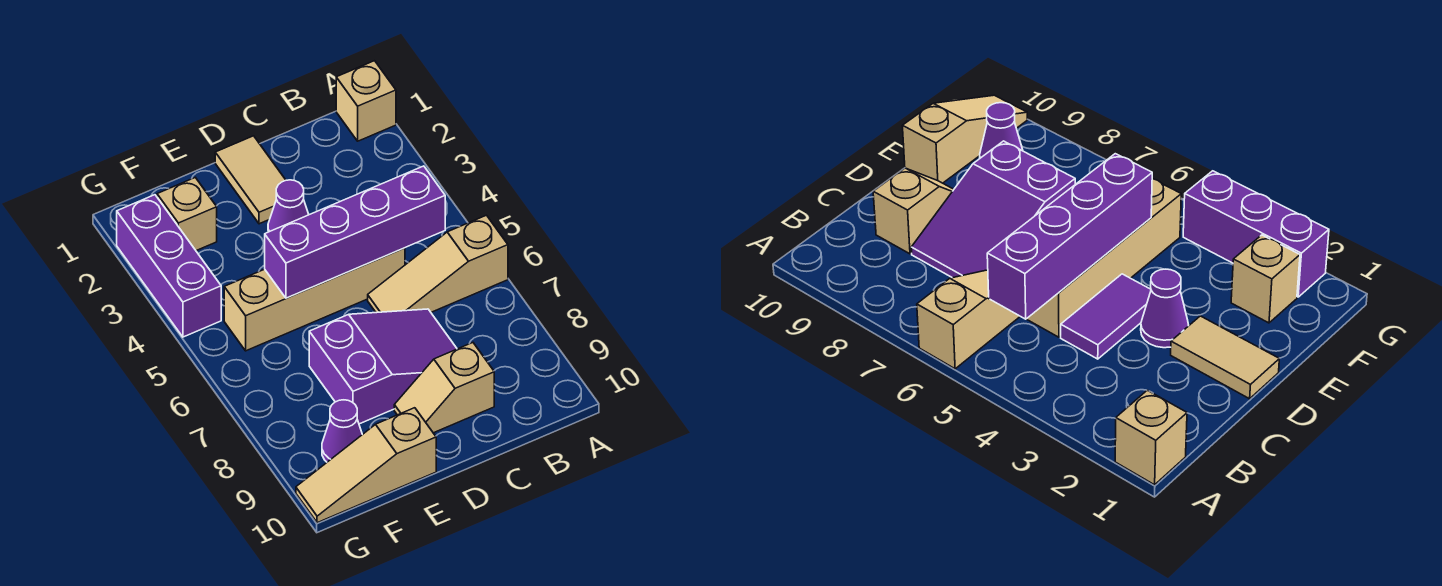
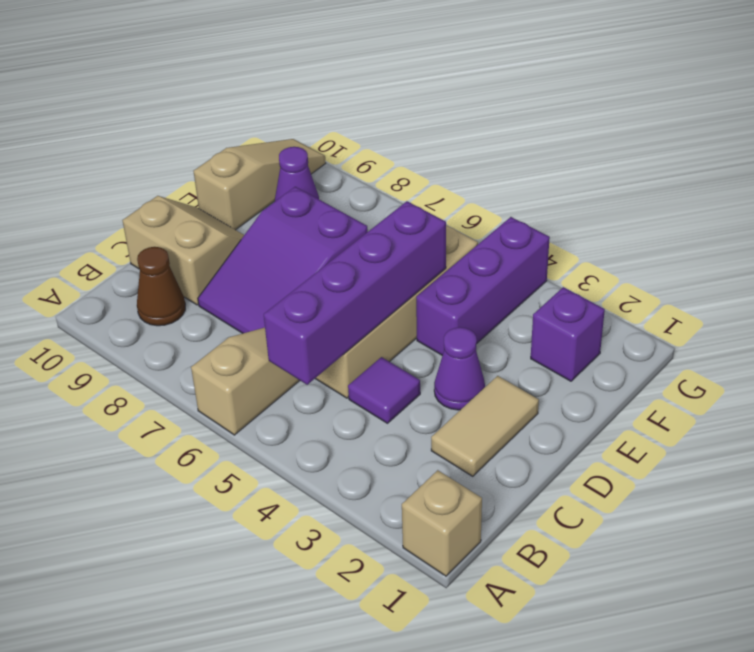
none -> brown 1x1 cone [137,247,185,326]
purple 1x2 tile [1061,274,1151,359] -> purple 1x1 tile [348,357,420,423]
tan 1x2 slope [394,343,494,433] -> tan 2x2 slope [123,196,244,305]
tan 1x2 tile [215,136,286,224] -> tan 1x2 tile turned to [431,376,539,476]
tan 1x1 brick [157,178,217,251] -> purple 1x1 brick [531,287,605,381]
purple 1x3 brick [117,195,221,337] -> purple 1x3 brick turned to [416,217,550,355]

